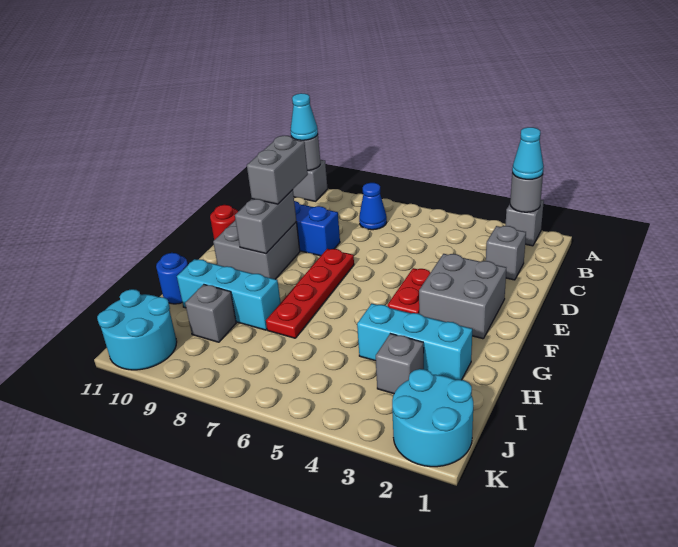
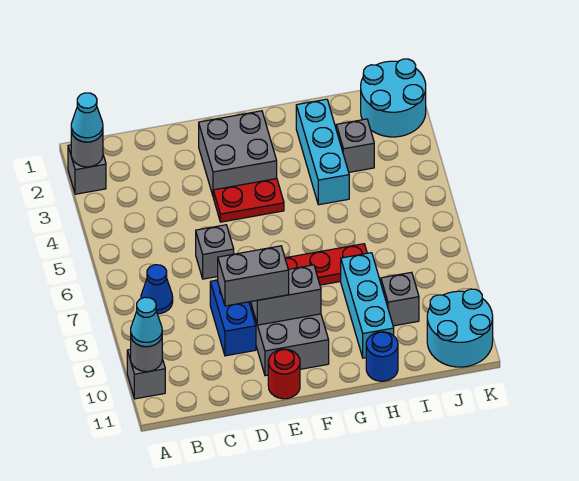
grey 1x1 brick [486,226,526,280] -> grey 1x1 brick moved to [196,225,234,279]

